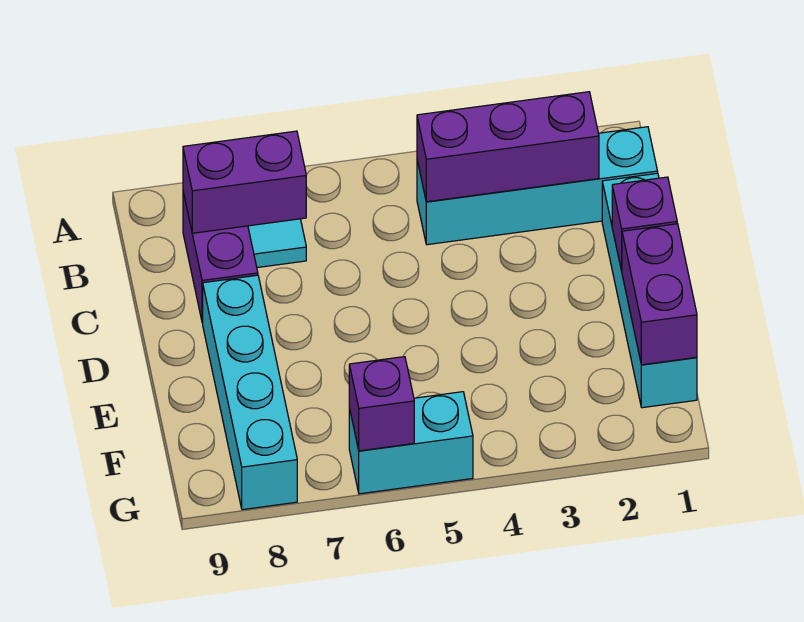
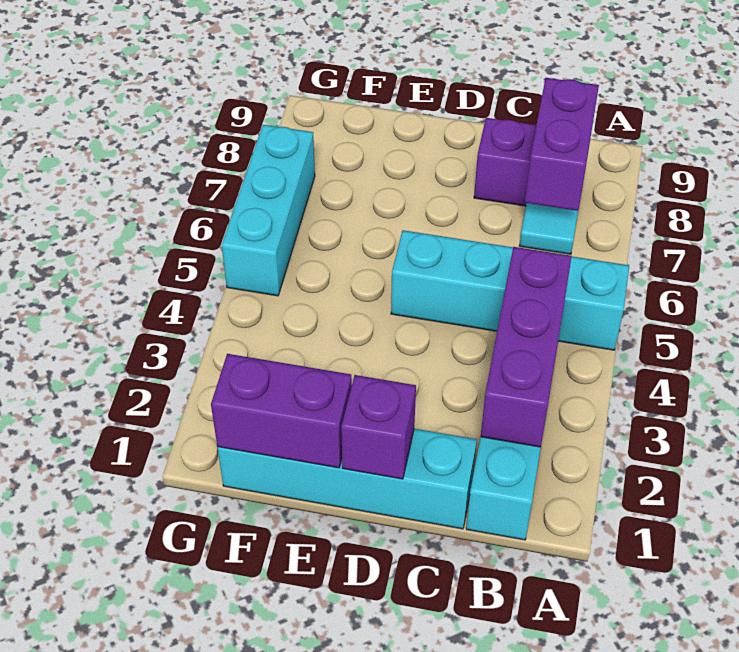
cyan 1x4 brick [203,275,297,510] -> cyan 1x4 brick moved to [391,230,629,350]
cyan 1x2 brick [349,392,473,494] -> cyan 1x3 brick [222,125,315,296]
purple 1x1 brick [349,357,414,451] -> none

